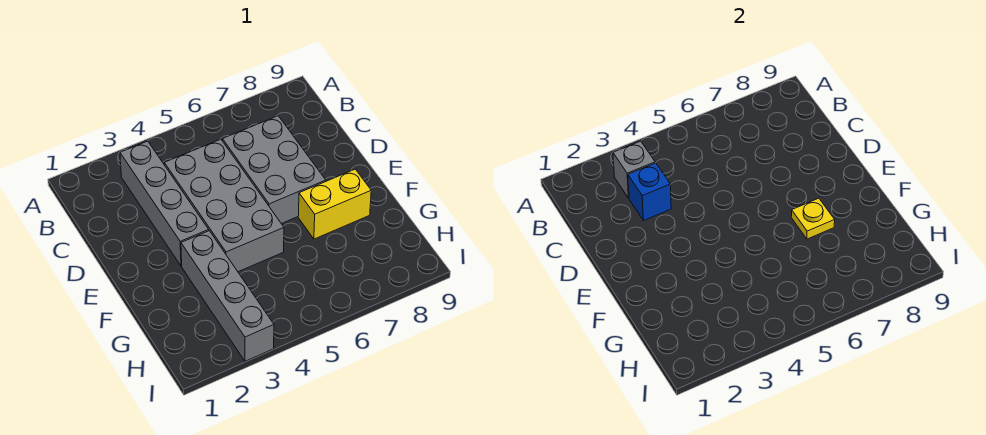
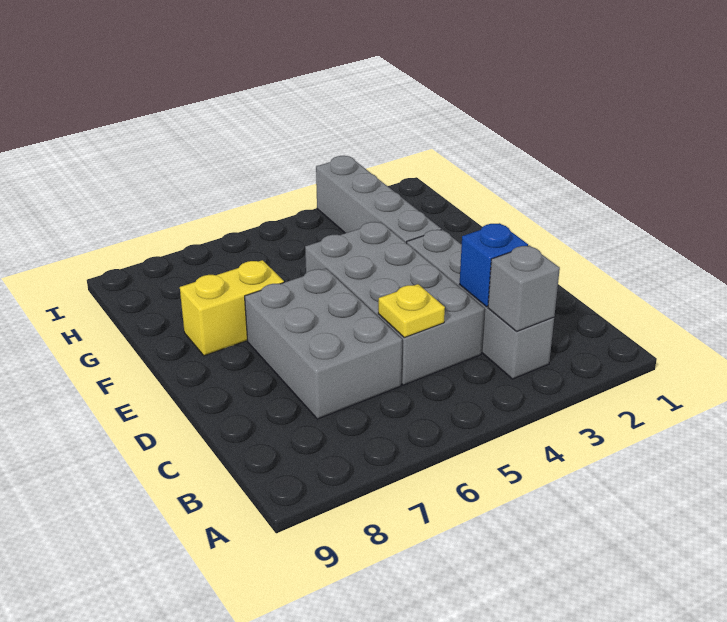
yellow 1x1 plate [791,198,835,239] -> yellow 1x1 plate moved to [378,284,445,338]

